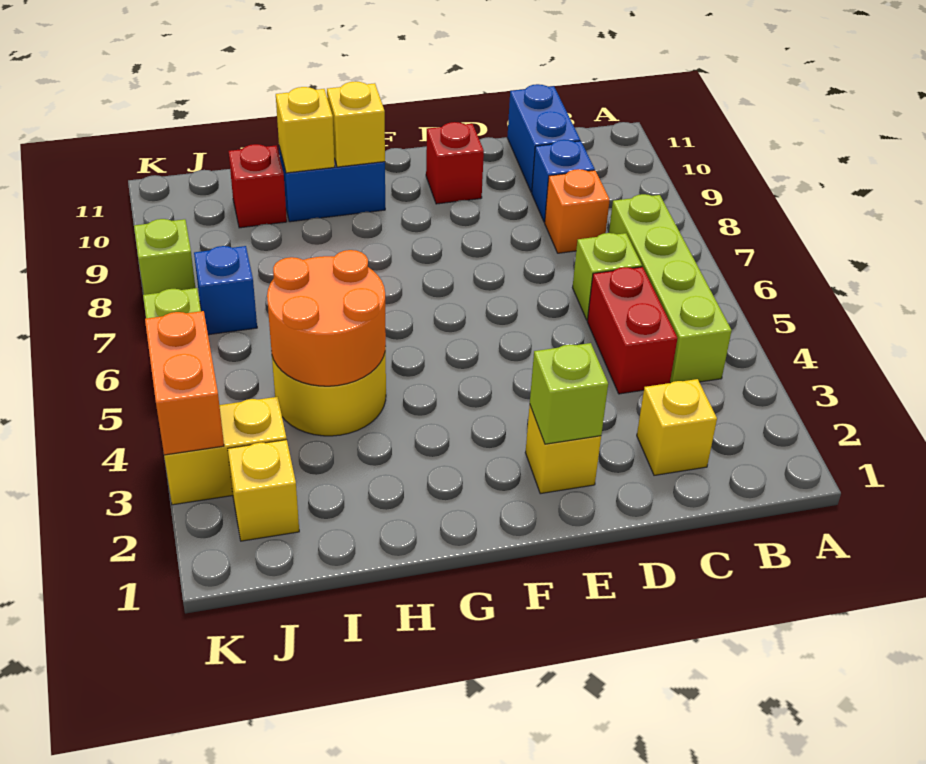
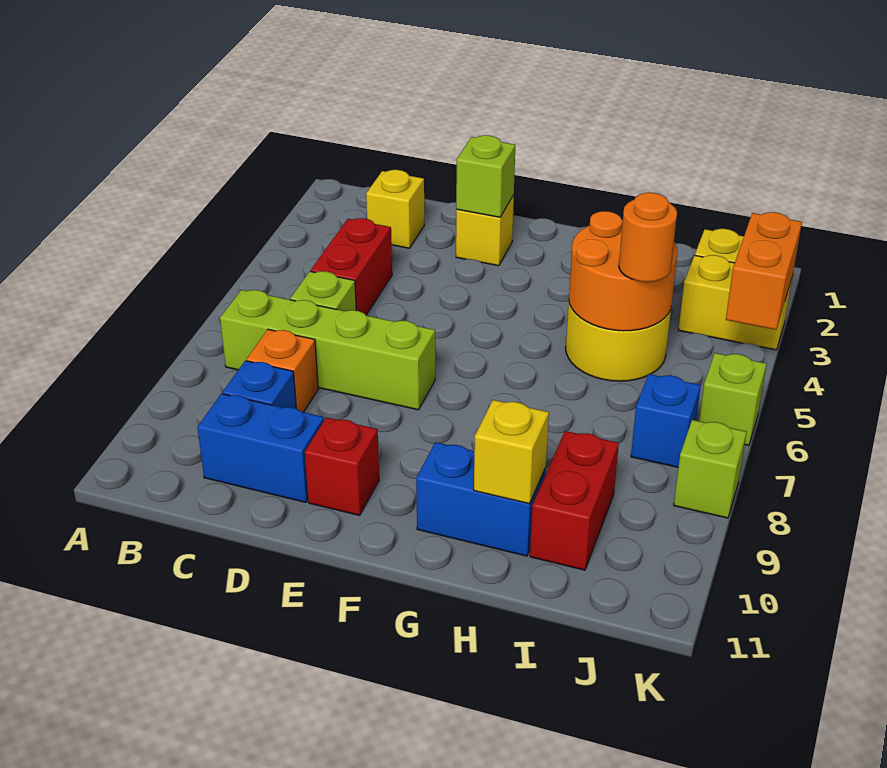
lime 1x4 brick [609,194,732,383] -> lime 1x4 brick turned to [220,290,435,410]
blue 1x2 brick [507,84,580,192] -> blue 1x2 brick turned to [197,394,324,502]
yellow 1x1 brick [327,81,385,167] -> none
none -> orange 1x1 round brick [619,193,677,282]
red 1x1 brick [229,144,287,228] -> red 1x2 brick [530,431,619,570]

